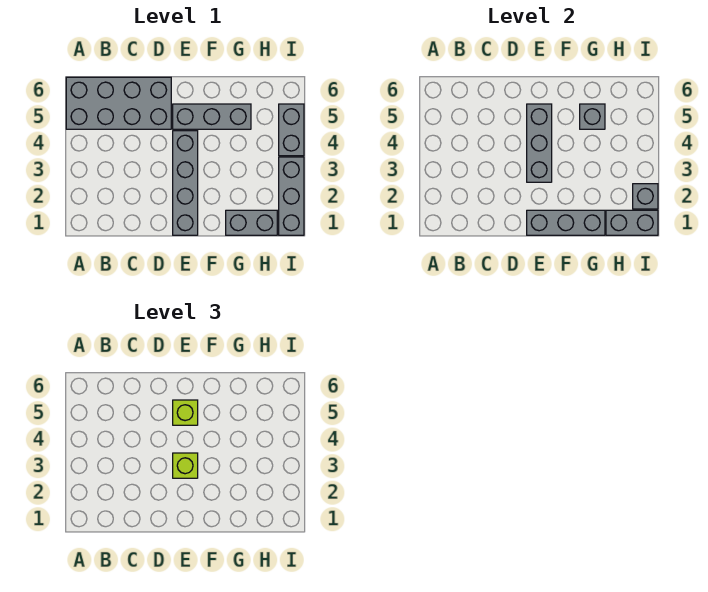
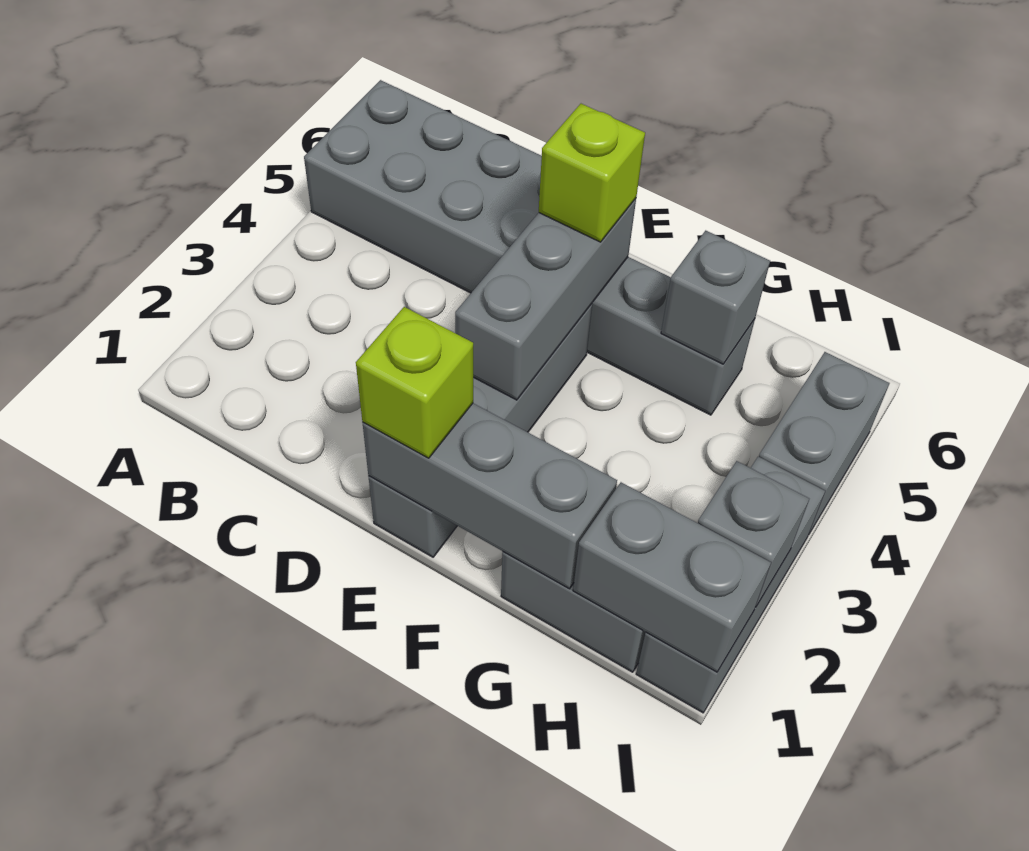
lime 1x1 brick [173,453,198,478] -> lime 1x1 brick moved to [356,307,473,458]

